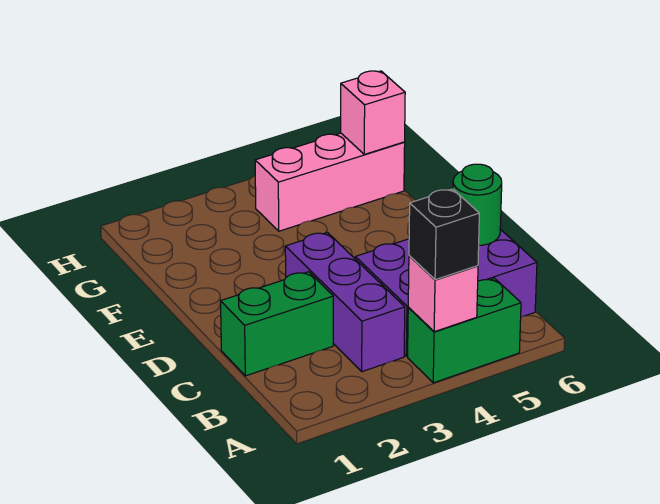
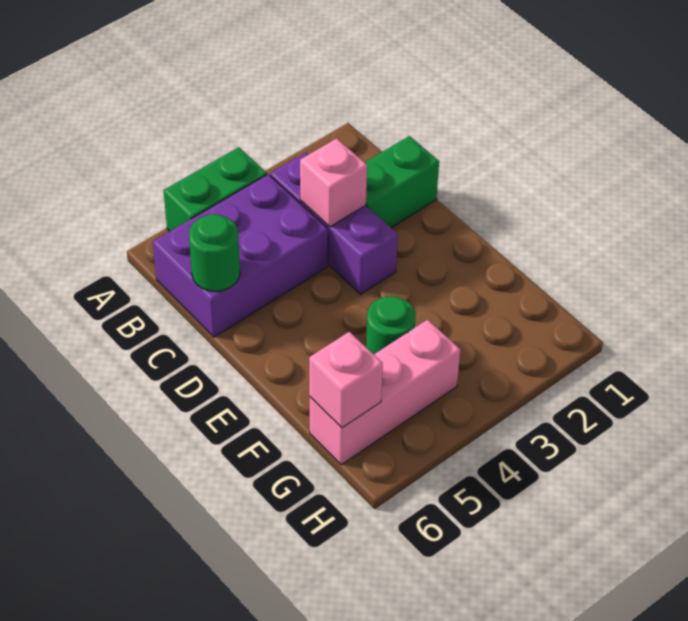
pink 1x1 brick [408,256,478,332] -> pink 1x1 brick moved to [300,138,367,227]
black 1x1 brick [409,189,479,280] -> none
none -> green 1x1 round brick [366,296,416,354]

